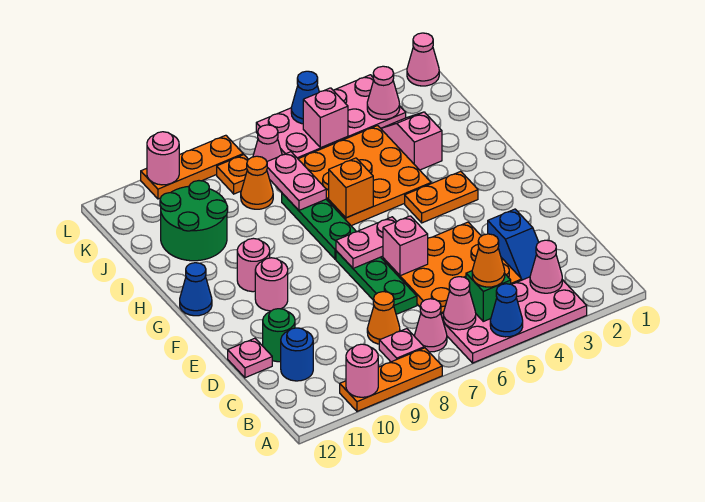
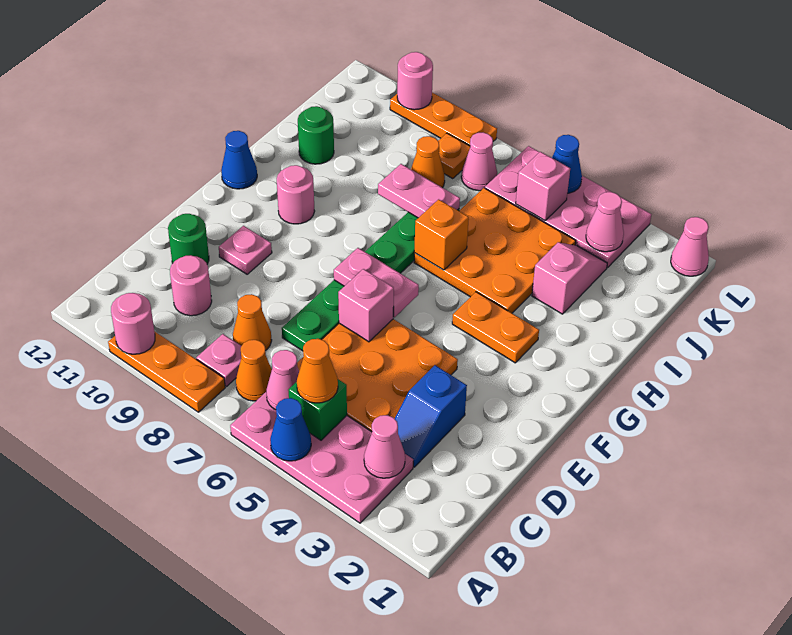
pink 1x1 cone [415,299,447,352] -> orange 1x1 cone [236,340,272,401]
blue 1x1 round brick [281,328,313,381] -> none
pink 1x1 plate [228,338,272,378] -> pink 1x1 plate moved to [219,226,272,274]
pink 1x1 round brick [255,258,288,311] -> pink 1x1 round brick moved to [170,255,212,316]
pink 1x2 plate [267,152,326,210] -> pink 1x2 plate turned to [378,164,460,218]
green 2x2 round brick [160,181,228,261] -> green 1x1 round brick [298,106,334,164]

